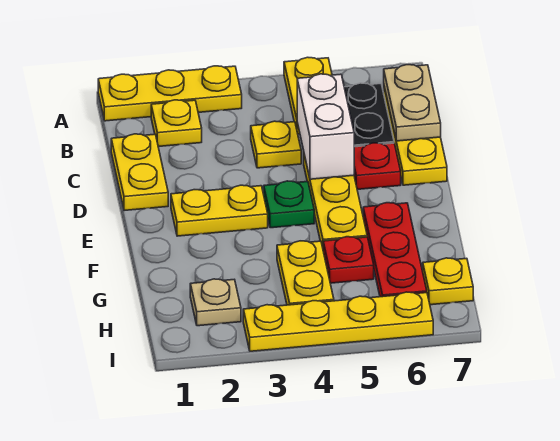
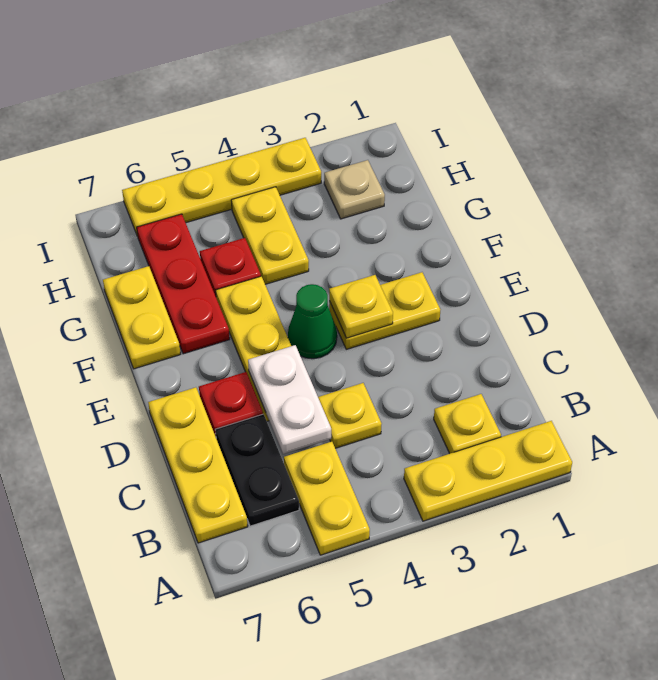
tan 1x2 plate [384,65,441,141] -> none
yellow 1x2 plate [111,134,168,211] -> yellow 1x2 plate moved to [103,266,181,369]
white 1x2 brick [297,74,354,179] -> white 1x2 plate [248,345,331,454]
green 1x1 plate [264,181,314,228] -> green 1x1 cone [288,284,337,359]
yellow 1x1 plate [423,258,473,305] -> yellow 1x1 plate moved to [329,275,393,338]

